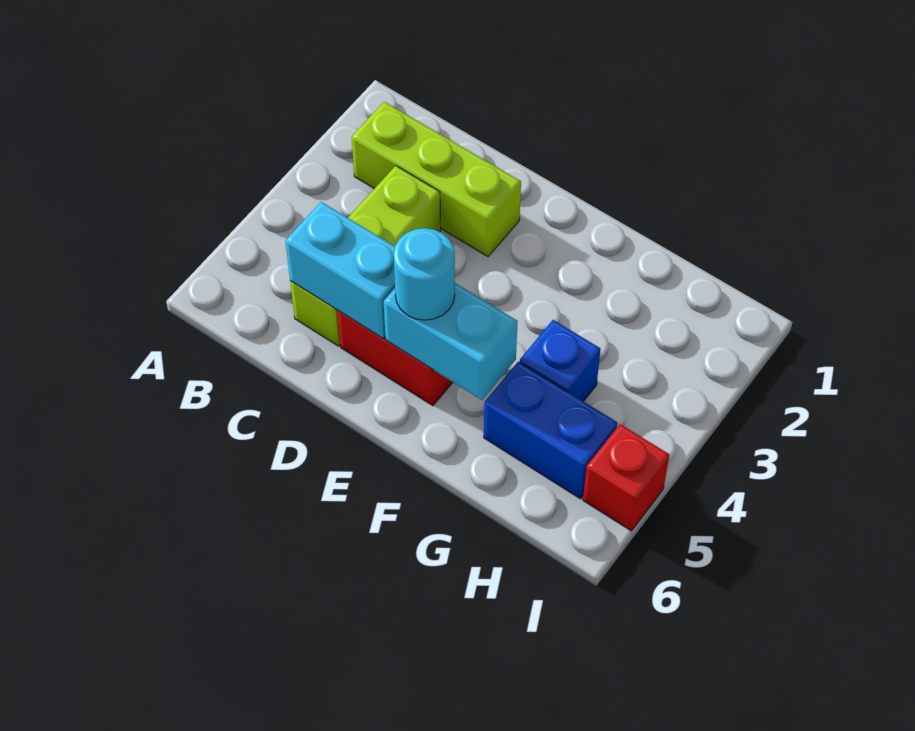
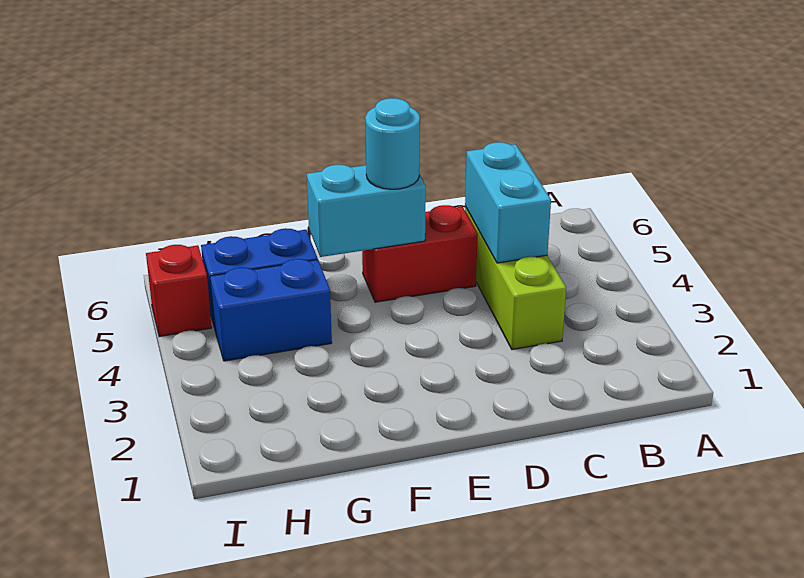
lime 1x3 brick [352,102,521,257] -> none
cyan 1x2 brick [285,202,395,338] -> cyan 1x2 brick turned to [465,142,551,263]
blue 1x1 brick [520,320,601,401] -> blue 1x2 brick [210,259,332,361]

